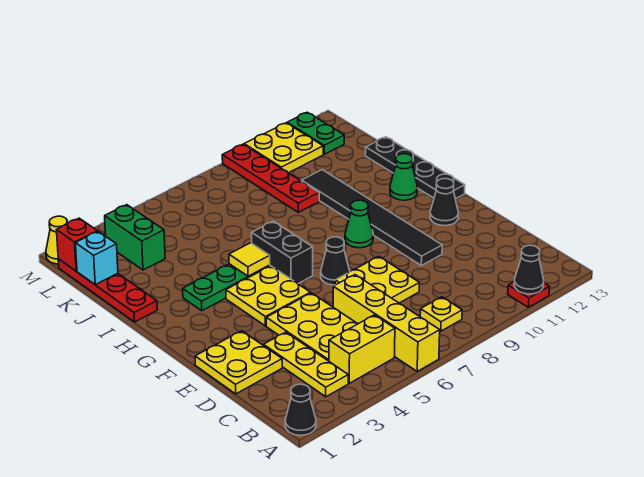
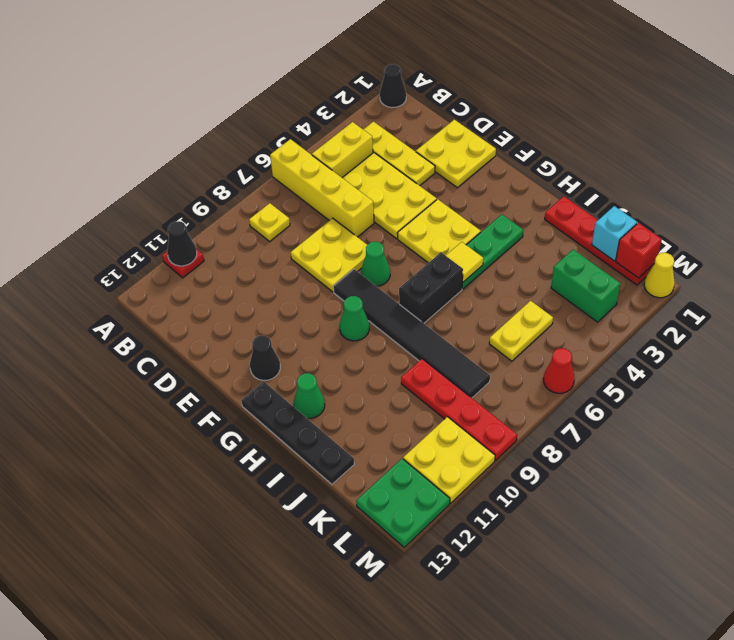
black 1x6 tile [302,170,442,265] -> black 1x6 tile moved to [333,269,490,398]
black 1x1 cone [321,237,349,285] -> green 1x1 cone [361,242,390,286]
black 1x2 brick [252,221,313,284] -> black 1x2 brick turned to [399,253,463,323]
none -> yellow 1x2 plate [489,301,553,361]
green 1x2 plate [287,112,344,154] -> green 2x2 plate [356,459,450,547]
none -> red 1x1 cone [544,348,575,393]

